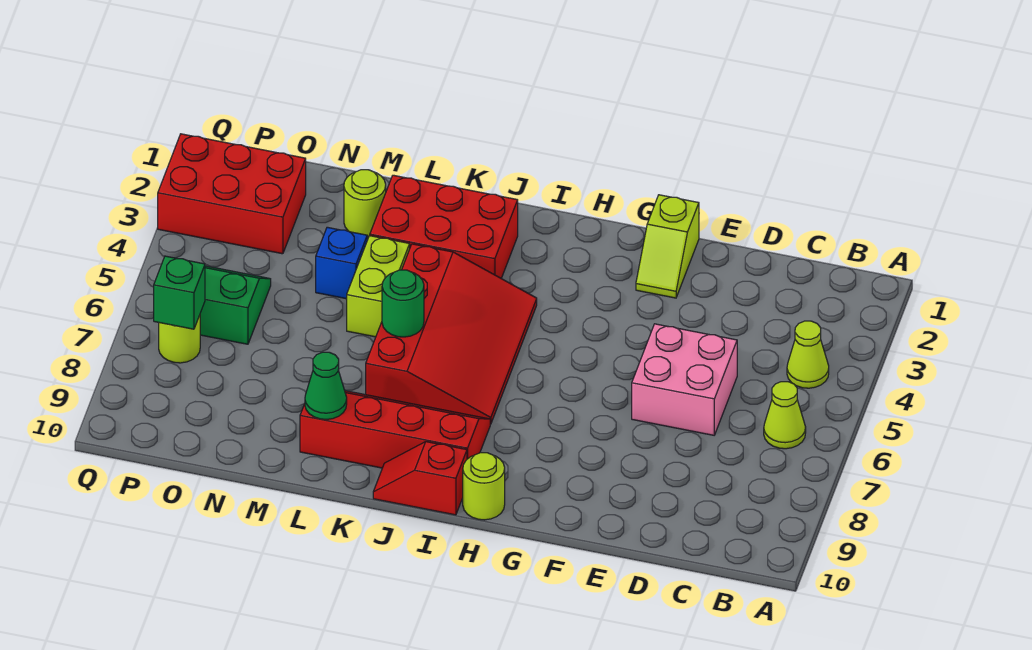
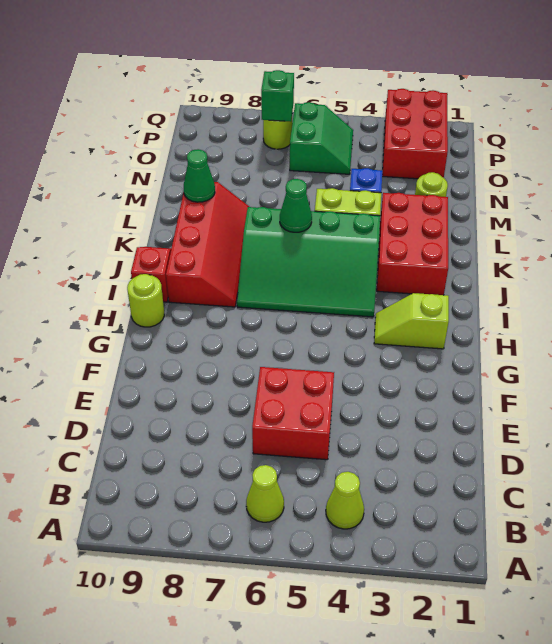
pink 2x2 brick [632,324,737,435] -> red 2x2 brick [252,367,334,460]
lime 1x2 slope [636,195,699,298] -> lime 1x2 slope moved to [374,293,449,349]
red 3x4 slope [366,244,537,424] -> green 3x4 slope [237,207,380,317]
green 1x1 round brick [382,270,424,337] -> green 1x1 cone [280,179,312,232]

